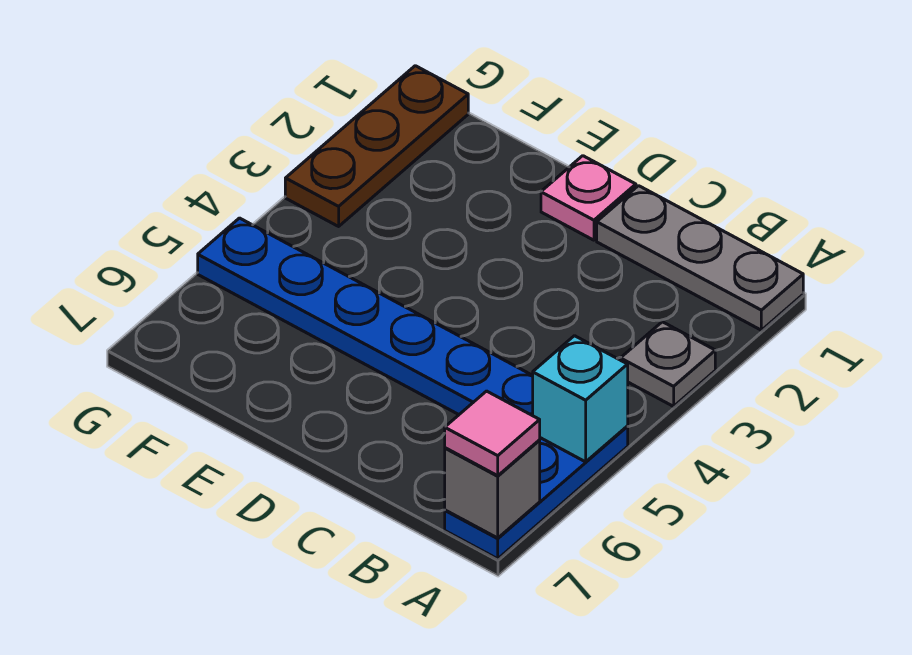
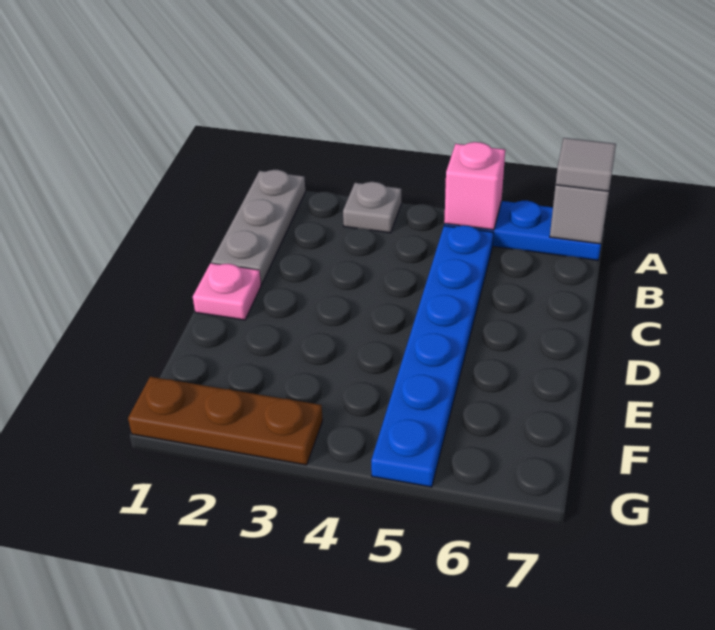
cyan 1x1 brick [533,336,628,462] -> pink 1x1 brick [444,142,505,230]
pink 1x1 tile [445,391,540,476] -> grey 1x1 tile [556,138,616,191]

